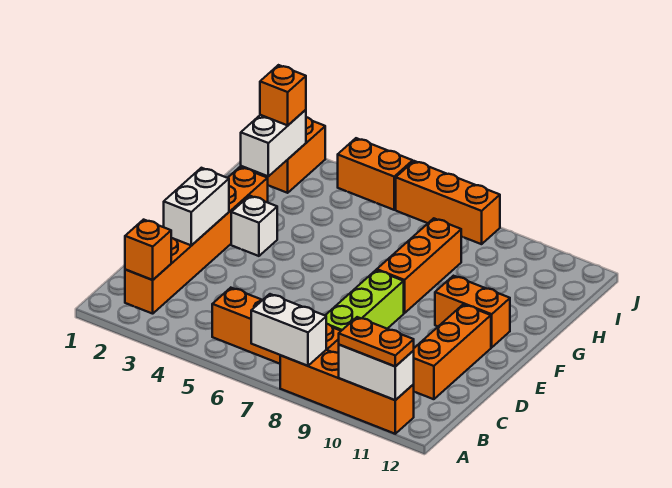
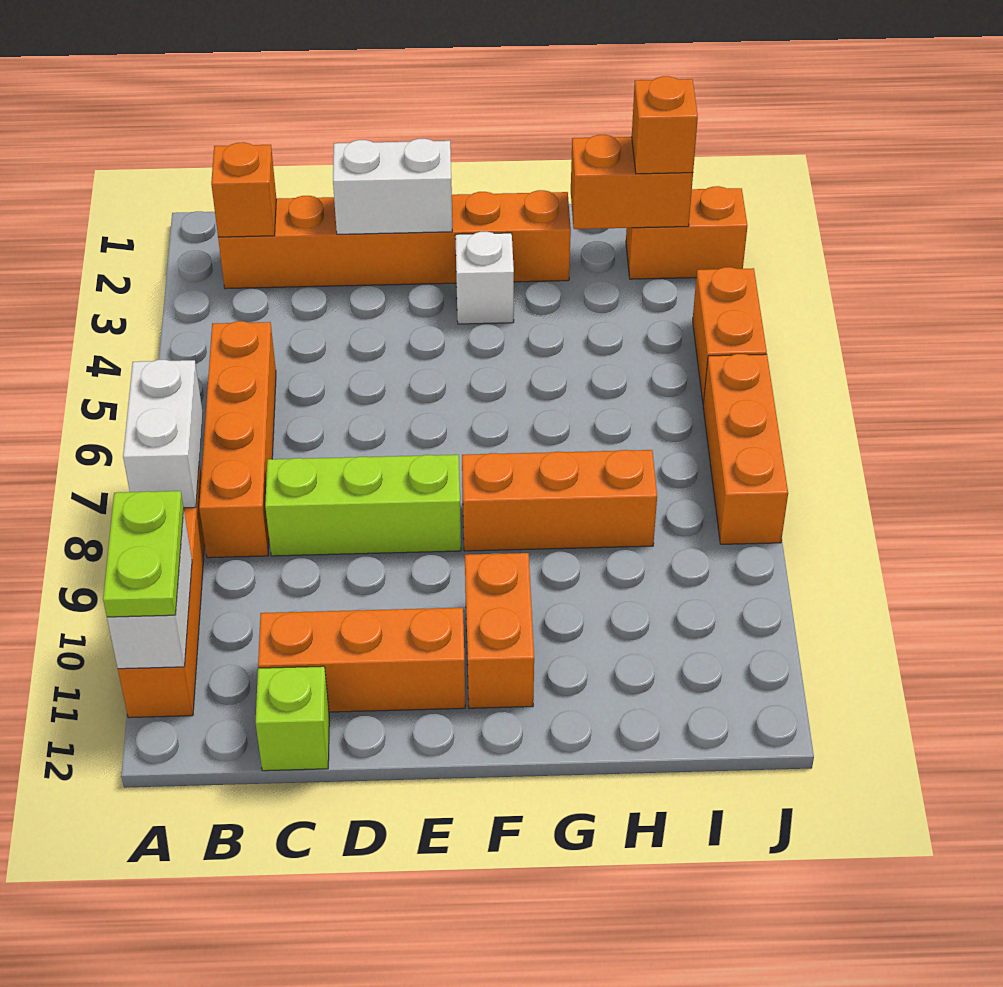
orange 1x2 plate [339,317,414,366] -> lime 1x2 plate [103,491,184,617]
none -> lime 1x1 brick [256,666,329,771]
white 1x2 brick [241,110,306,176] -> orange 1x2 brick [571,135,693,229]

